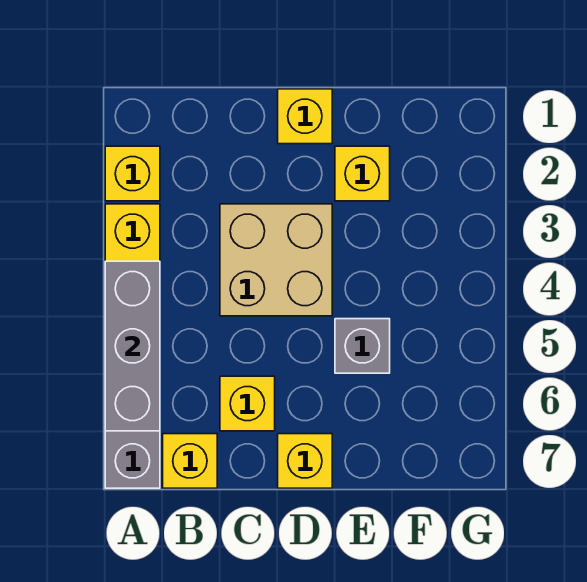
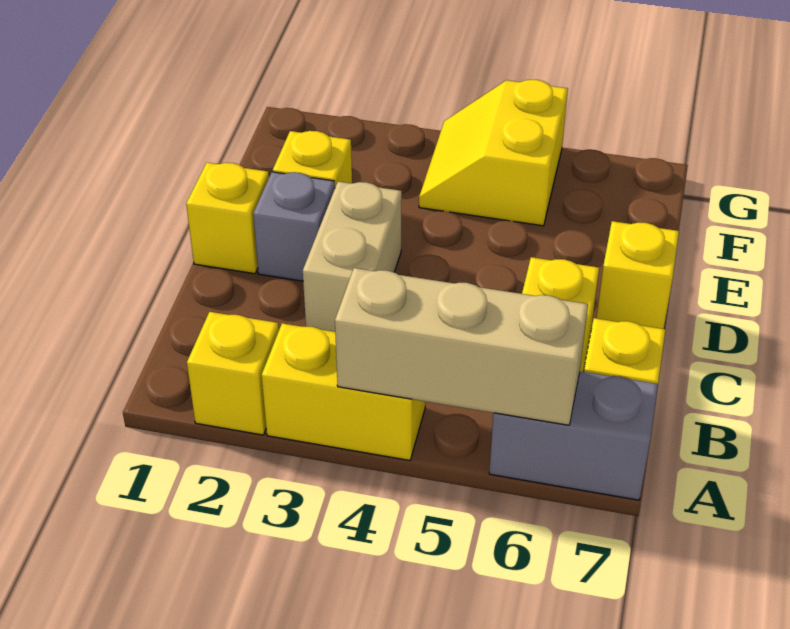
grey 1x3 brick [105,261,160,431] -> tan 1x3 brick [335,268,588,425]
tan 2x2 brick [220,204,332,316] -> tan 1x2 brick [303,182,402,332]
grey 1x1 brick [335,319,390,373] -> grey 1x1 brick moved to [253,172,335,281]
none -> yellow 2x2 slope [419,80,568,226]

